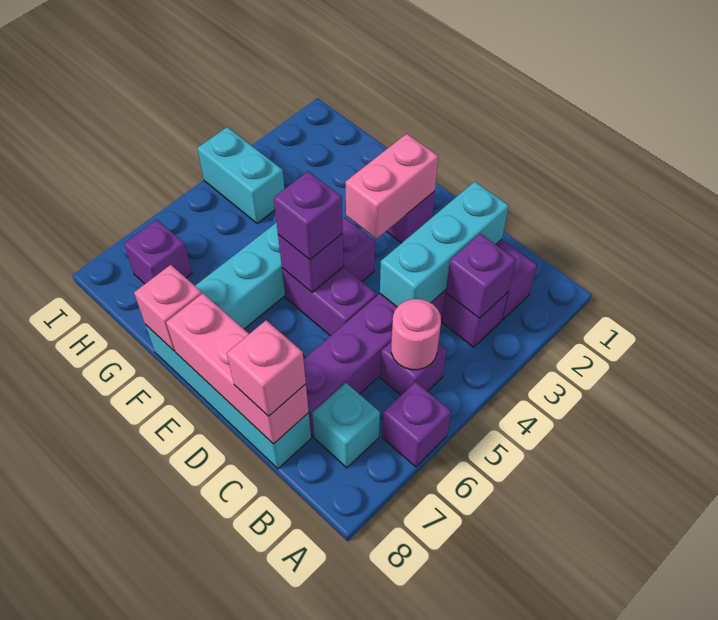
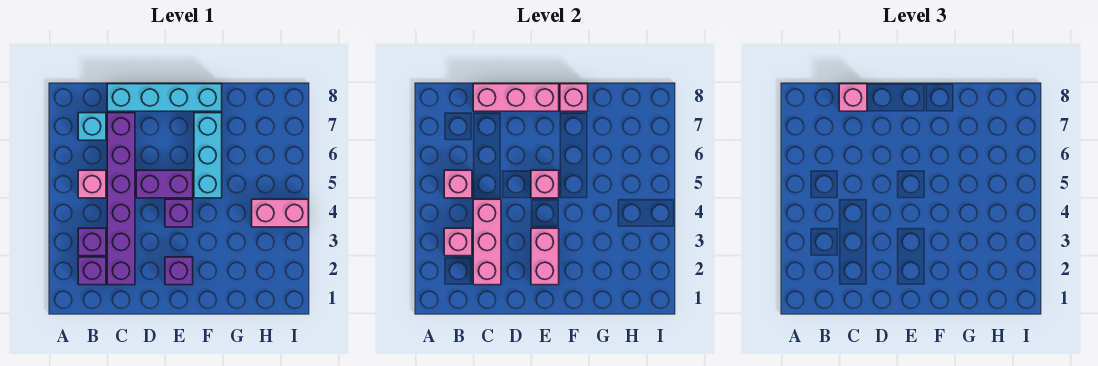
purple 1x1 brick [382,382,451,467] -> none
purple 1x1 brick [446,234,516,319] -> pink 1x1 brick [444,228,472,256]
purple 1x1 brick [380,342,446,395] -> pink 1x1 brick [78,170,106,198]
pink 1x1 round brick [391,299,441,370] -> pink 1x1 brick [444,170,472,198]
cyan 1x3 brick [380,182,509,307] -> pink 1x3 brick [473,199,501,285]
purple 1x1 brick [278,234,343,292] -> pink 1x1 brick [531,170,559,198]
purple 1x1 brick [274,171,343,260] -> none
cyan 1x2 brick [197,127,284,223] -> pink 1x2 brick [252,199,308,227]
purple 1x1 brick [124,220,192,284] -> none

